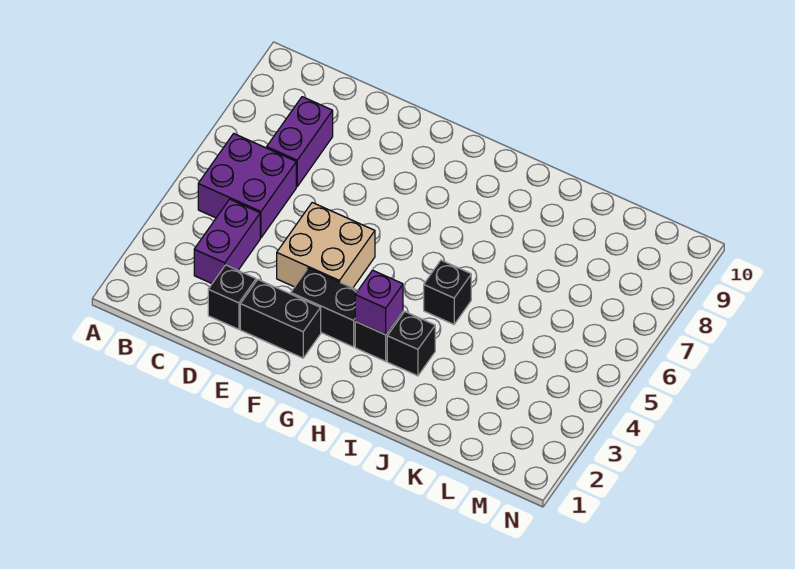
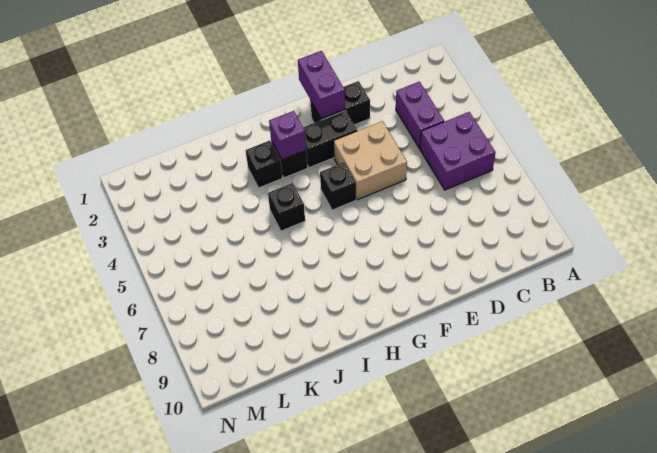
purple 1x2 brick [267,97,333,187] -> purple 1x2 brick moved to [298,51,345,119]
black 1x1 brick [208,265,256,329] -> black 1x1 brick moved to [320,162,356,210]

